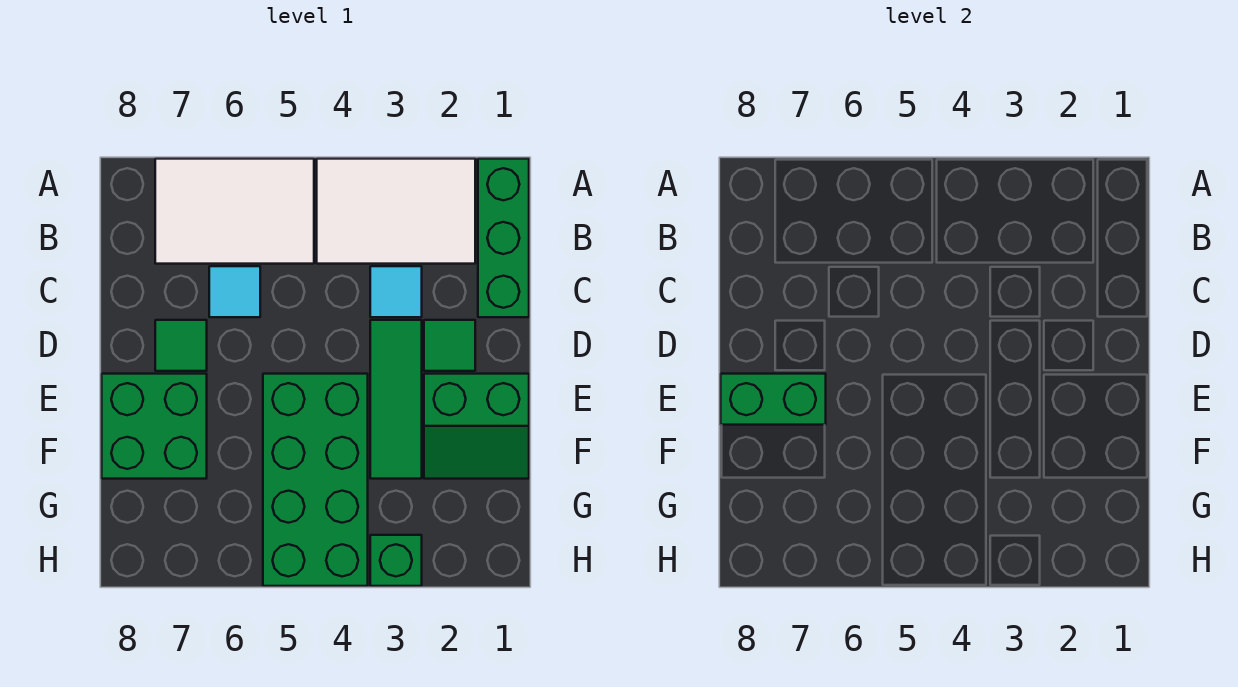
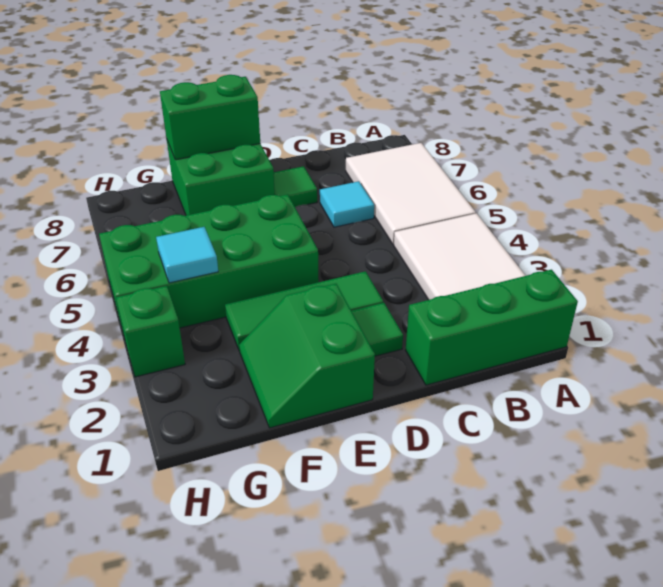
cyan 1x1 tile [370,266,422,317] -> cyan 1x1 tile moved to [156,227,218,283]
green 1x2 brick [721,374,826,425] -> green 1x2 brick turned to [160,75,260,160]

